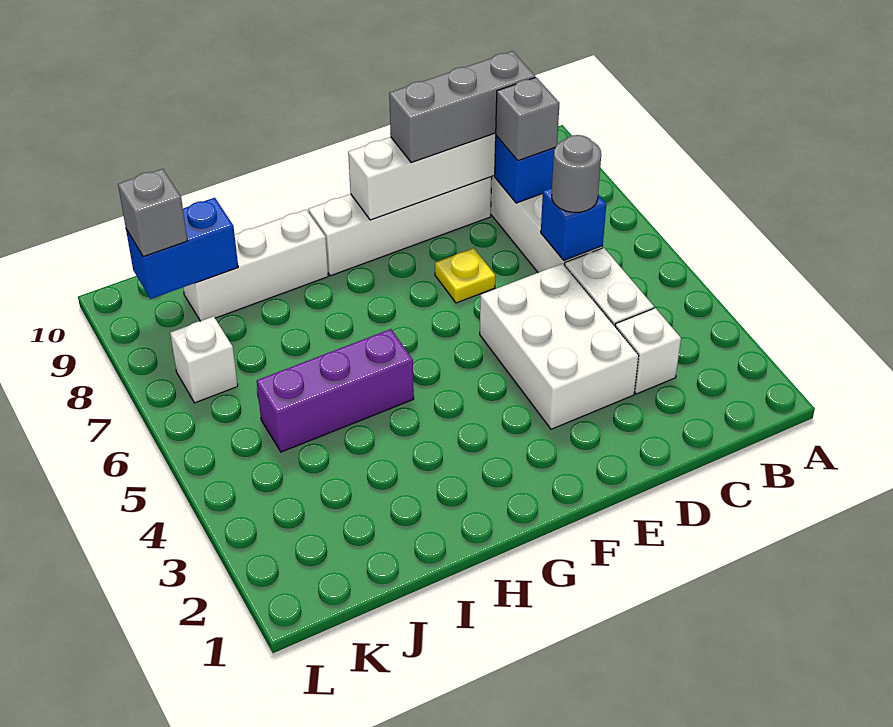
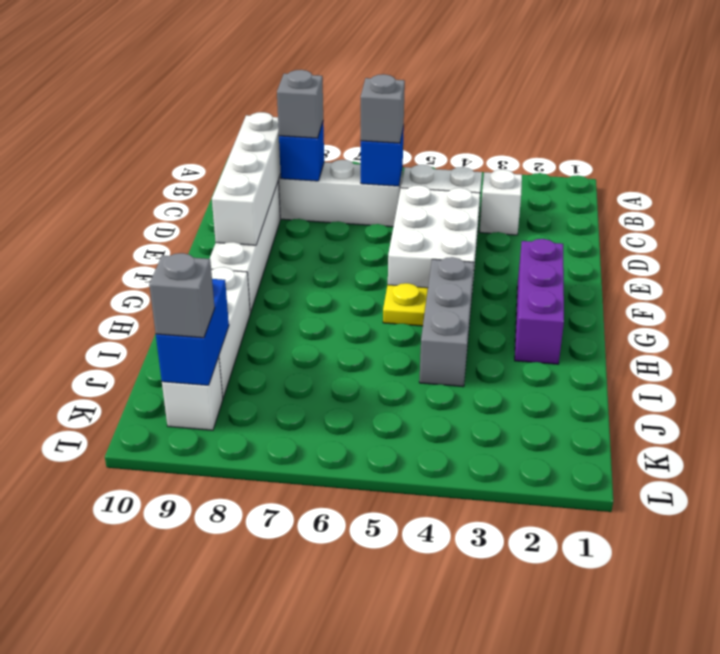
grey 1x1 round brick [552,135,601,212] -> grey 1x1 brick [361,74,405,143]
grey 1x3 brick [389,51,535,163] -> grey 1x3 brick moved to [419,257,474,387]
white 2x3 brick [480,263,639,429] -> white 2x3 brick turned to [388,185,480,289]
yellow 1x1 plate [435,248,495,303] -> yellow 1x1 plate moved to [383,283,428,326]
purple 1x3 brick [257,329,414,452] -> purple 1x3 brick moved to [515,239,564,364]
white 1x1 brick [170,316,238,403] -> white 1x1 brick moved to [162,357,223,430]

